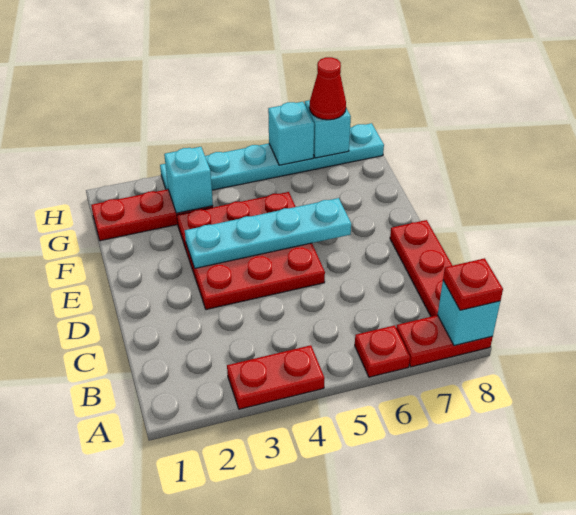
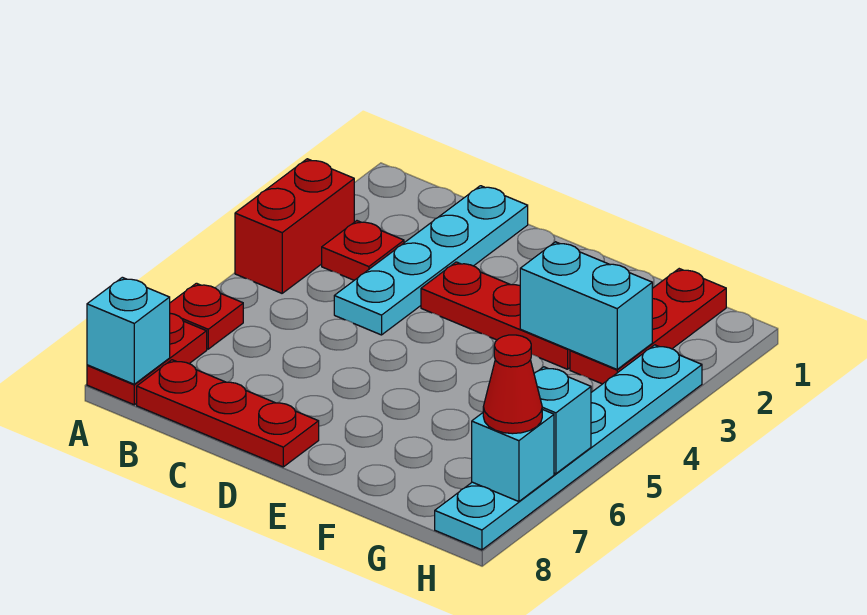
red 1x2 plate [227,345,325,409] -> red 1x2 brick [235,159,354,293]
red 1x1 plate [443,258,503,310] -> red 1x1 plate moved to [322,221,404,280]
red 3x3 plate [177,192,325,310] -> red 1x3 plate [421,262,570,369]
cyan 1x4 plate [185,198,351,268] -> cyan 1x4 plate moved to [334,186,528,335]
cyan 1x1 brick [164,147,213,213] -> cyan 1x2 brick [520,242,652,369]

